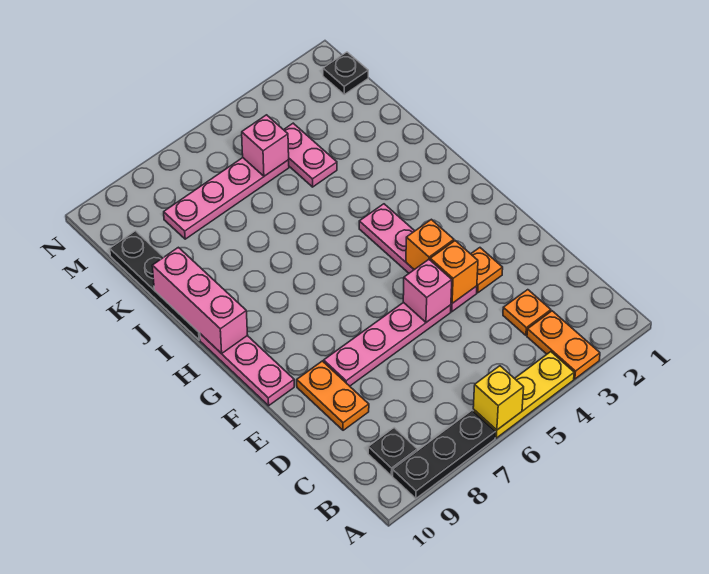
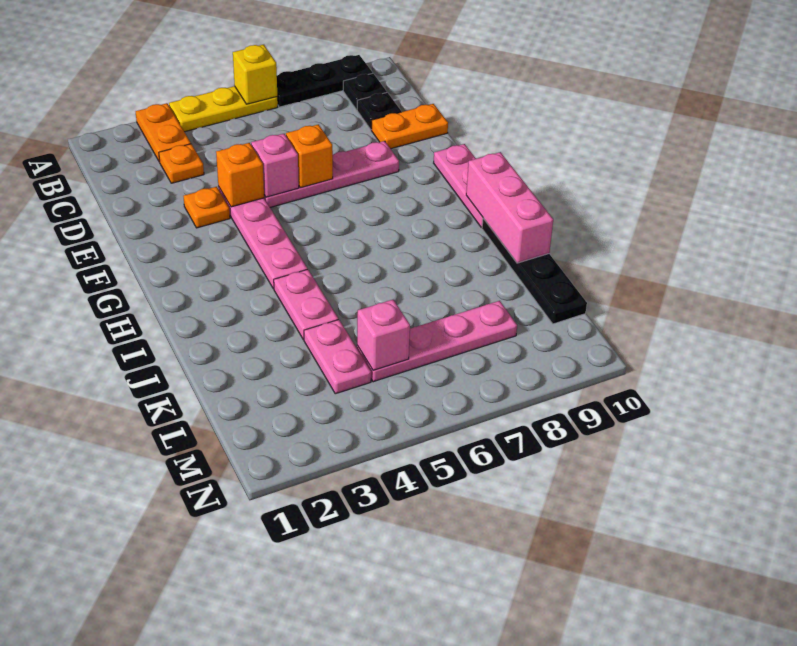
orange 1x2 plate [297,361,369,430] -> orange 1x2 plate turned to [371,104,448,149]
orange 1x1 brick [406,219,454,270] -> orange 1x1 brick moved to [286,124,333,188]
none -> pink 1x2 plate [274,269,338,340]
black 1x1 plate [323,52,368,94] -> black 1x1 plate moved to [357,93,401,129]

